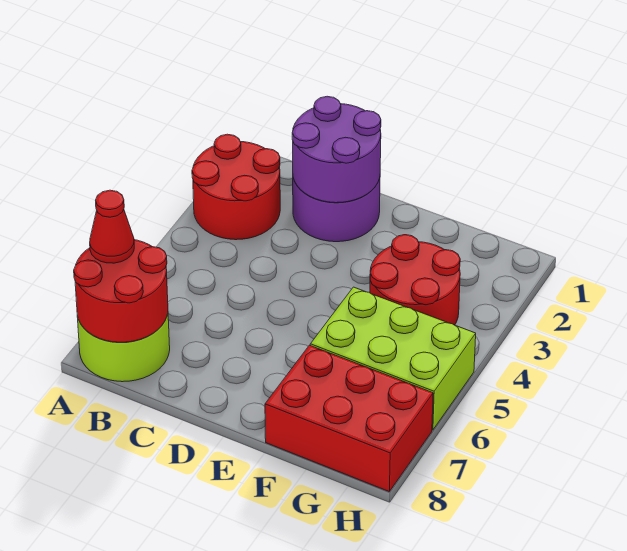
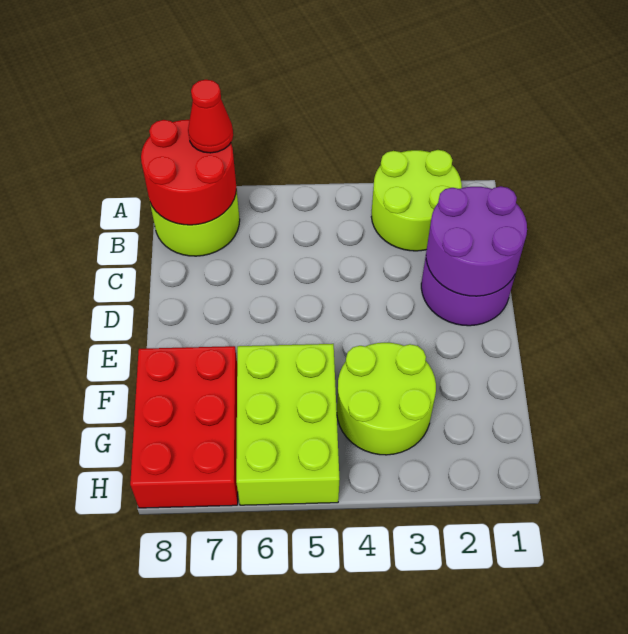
red 2x2 round brick [192,134,280,240] -> lime 2x2 round brick [371,150,462,251]
red 2x2 round brick [370,235,460,325] -> lime 2x2 round brick [337,343,436,455]

